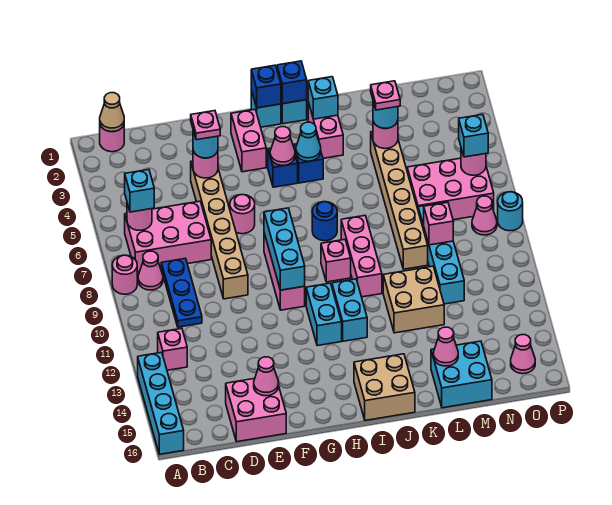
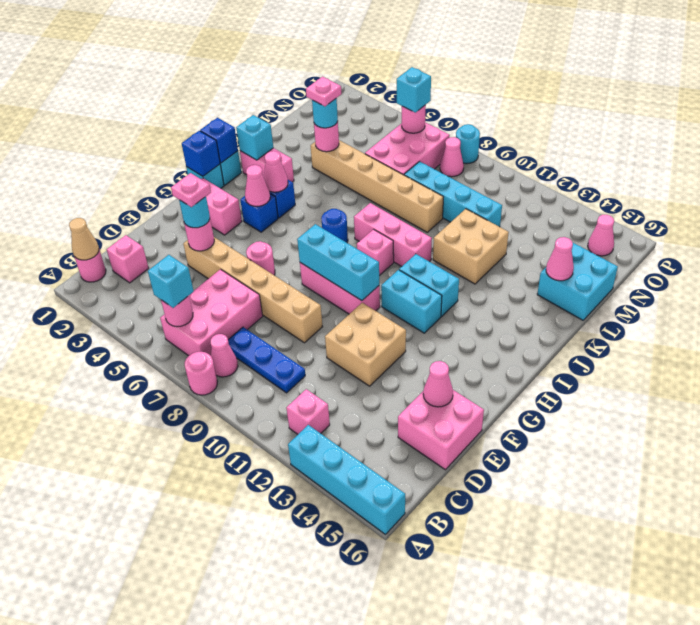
cyan 1x1 cone [296,122,321,161] -> pink 1x1 cone [264,151,288,192]
tan 2x2 brick [354,354,415,420] -> tan 2x2 brick moved to [325,303,406,386]
pink 1x1 brick [424,202,453,245] -> pink 1x1 brick moved to [107,235,149,283]

